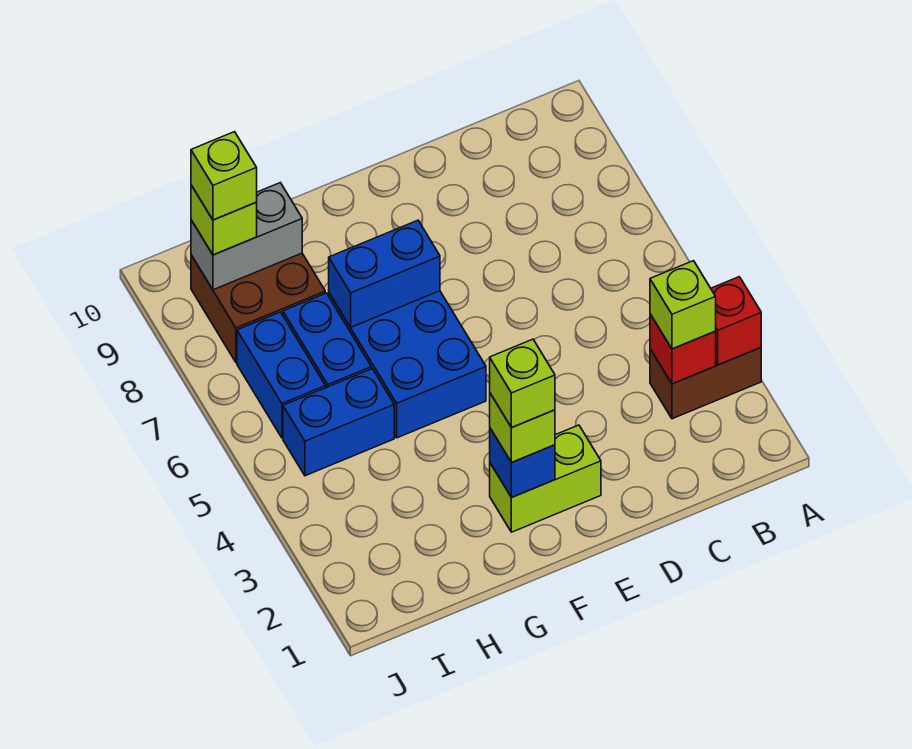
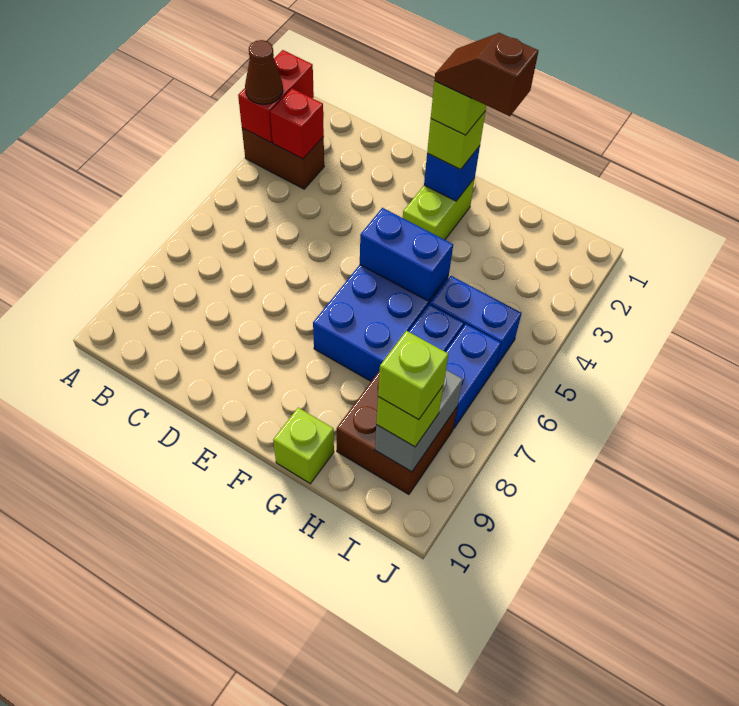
red 1x1 brick [711,277,761,365] -> red 1x2 brick [238,50,314,143]
none -> brown 1x1 cone [245,40,283,104]
lime 1x1 brick [650,261,716,349] -> lime 1x1 brick moved to [273,408,334,484]
lime 1x2 brick [490,425,601,532] -> lime 1x2 brick turned to [403,178,475,240]
none -> brown 1x2 slope [434,33,538,116]
blue 1x2 brick [329,220,440,327] -> blue 1x2 brick moved to [360,208,453,301]
grey 1x2 brick [191,183,302,290] -> grey 1x2 brick turned to [375,370,463,472]

